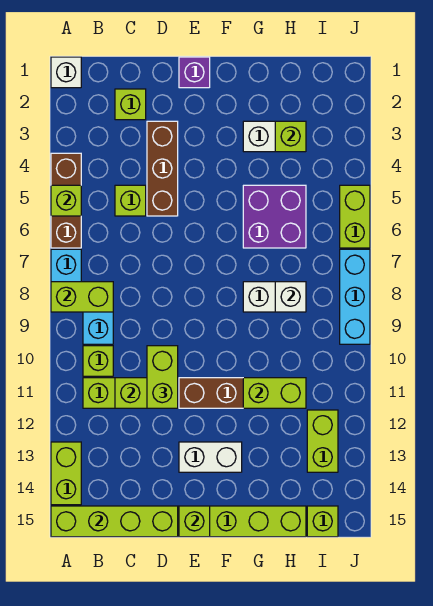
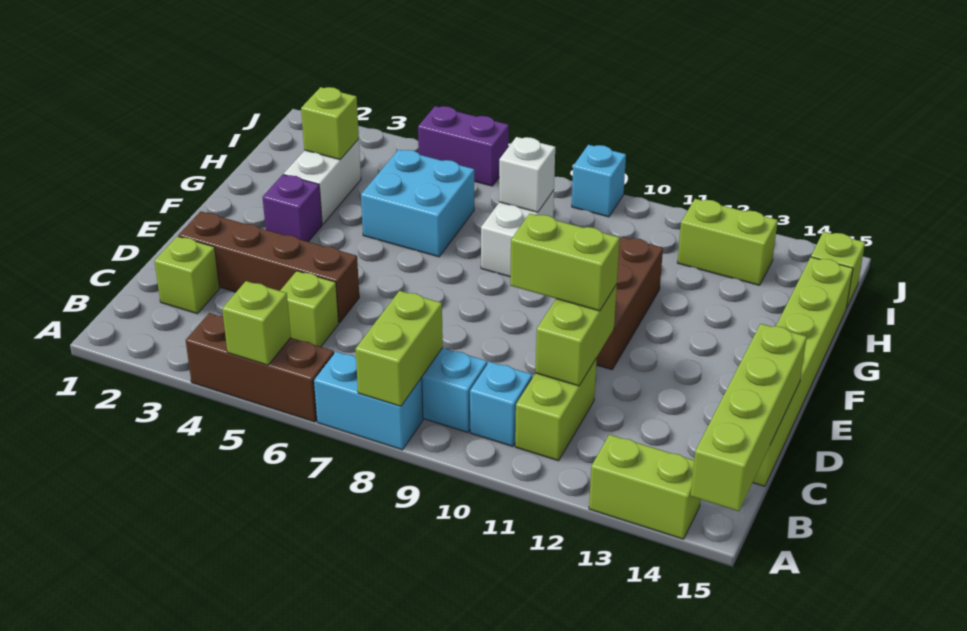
white 1x1 brick [51,57,81,88] -> none
lime 1x1 brick [83,346,113,376] -> cyan 1x1 brick [470,362,532,446]
brown 1x3 brick [147,121,178,216] -> brown 1x4 brick [178,211,359,323]
purple 1x1 brick [179,57,210,88] -> purple 1x1 brick moved to [263,175,322,242]
white 1x2 brick [179,442,242,472] -> none
lime 1x1 brick [179,506,210,537] -> none
purple 2x2 brick [243,185,306,248] -> cyan 2x2 brick [361,149,474,257]
lime 1x2 brick [243,378,306,408] -> none
lime 1x2 brick [340,185,370,248] -> purple 1x2 brick [418,106,509,186]
cyan 1x3 brick [340,249,370,344] -> cyan 1x1 brick [572,145,626,217]

